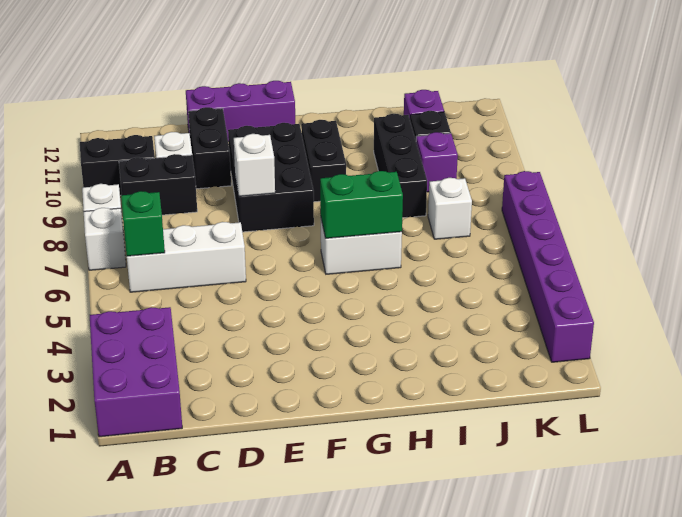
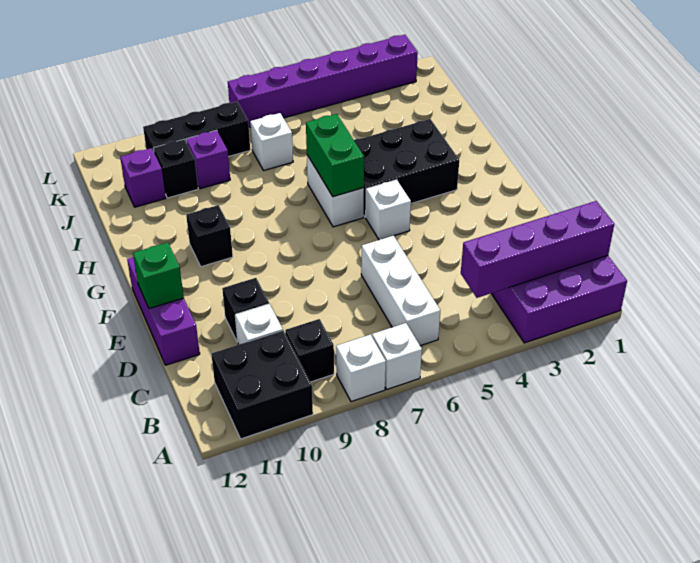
black 1x2 brick [80,135,155,195] -> black 2x2 brick [211,331,313,439]
none -> purple 1x4 brick [461,201,614,298]
green 1x1 brick [121,191,165,256] -> green 1x1 brick moved to [133,243,184,309]
black 1x2 brick [119,154,197,215] -> black 1x1 brick [285,319,334,382]
black 1x2 brick [188,107,231,189] -> black 1x1 brick [222,278,269,342]
black 2x3 brick [228,123,314,232] -> black 2x3 brick moved to [354,119,459,217]
white 1x1 brick [234,134,275,196] -> white 1x1 brick moved to [366,180,411,240]
black 1x2 brick [301,120,346,202] -> black 1x1 brick [186,205,233,267]
black 1x3 brick [374,113,427,218] -> black 1x3 brick moved to [143,102,250,157]

